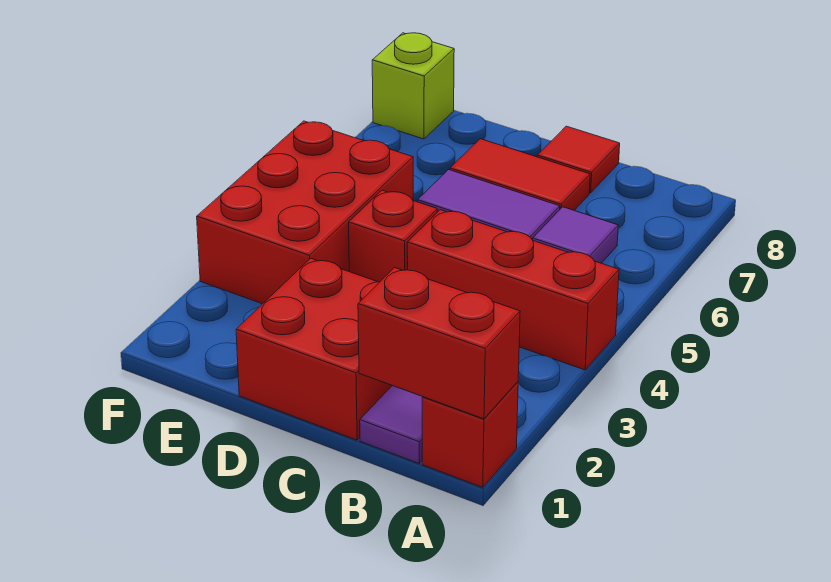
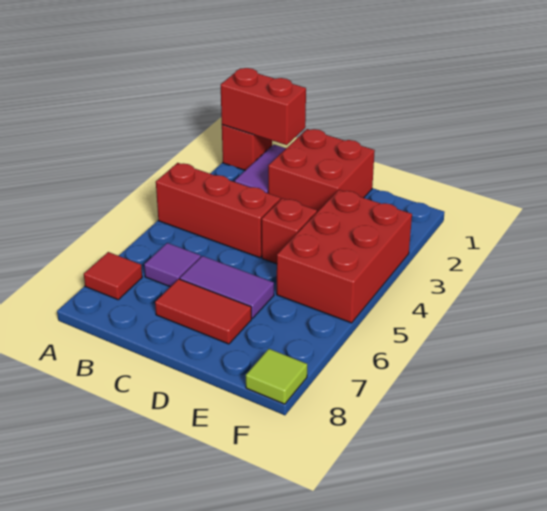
red 1x1 tile [537,126,620,193] -> red 1x1 tile moved to [84,252,142,300]
lime 1x1 brick [372,33,454,139] -> lime 1x1 tile [246,349,307,404]

